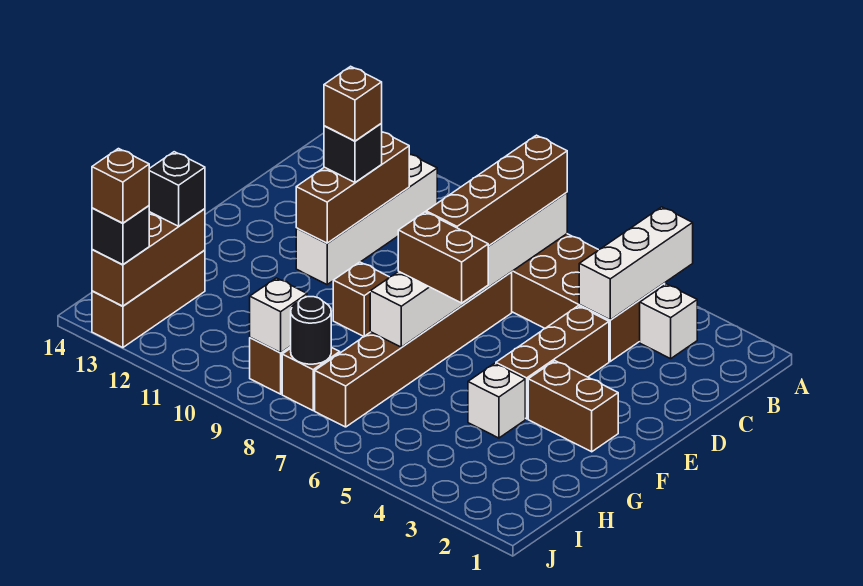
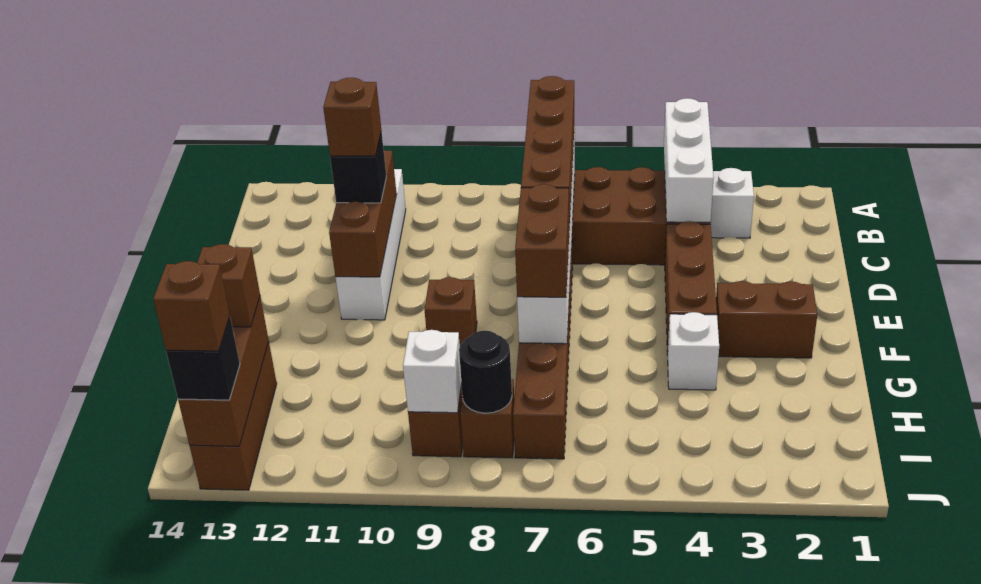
brown 1x2 brick [398,212,488,303] -> brown 1x2 brick turned to [515,184,569,297]
black 1x1 brick [149,152,205,226] -> brown 1x1 brick [197,244,260,327]

